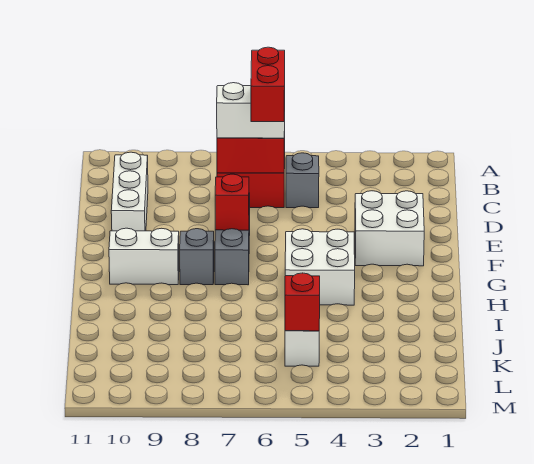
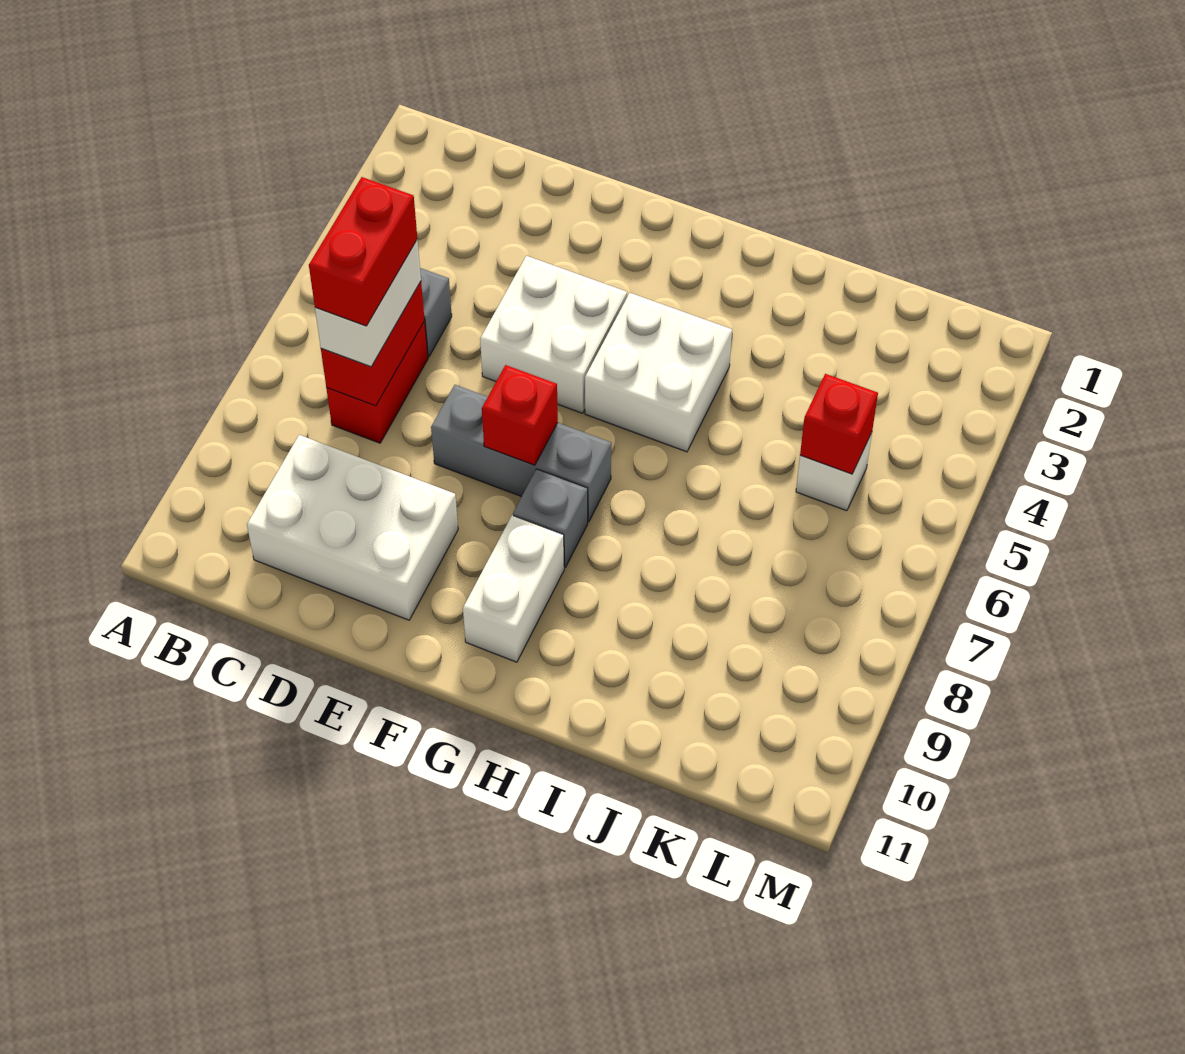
red 1x2 brick [251,47,285,122] -> red 1x2 brick turned to [309,177,417,326]
white 1x3 brick [111,152,148,231] -> white 2x3 brick [247,435,458,620]
white 2x2 brick [355,191,424,266] -> white 2x2 brick moved to [480,256,627,413]

